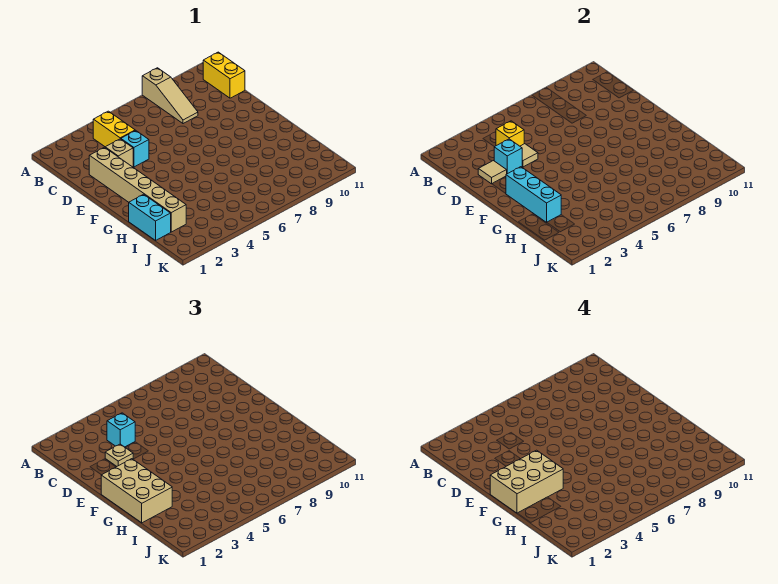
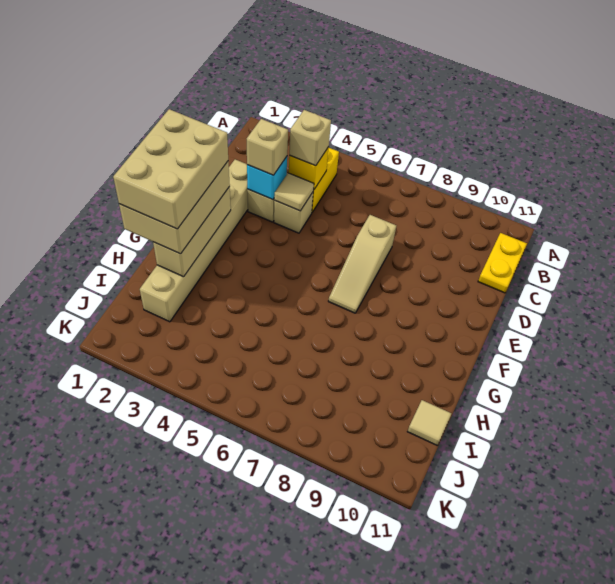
tan 1x3 slope [142,68,198,124] -> tan 1x3 slope moved to [328,215,396,313]
yellow 1x2 brick [203,52,245,98] -> yellow 1x2 plate [478,233,527,293]
cyan 1x1 brick [107,413,135,447] -> tan 1x1 brick [289,110,331,166]
tan 1x1 tile [478,161,507,184] -> tan 1x1 tile moved to [407,400,451,445]
tan 1x1 plate [105,444,133,466] -> tan 1x1 brick [247,119,288,175]
cyan 1x1 brick [121,130,149,167] -> tan 1x1 brick [274,192,313,233]
tan 2x3 brick [490,450,563,513] -> tan 2x3 brick turned to [113,109,228,229]
cyan 1x3 brick [506,167,561,222] -> tan 1x3 brick [153,187,231,277]
cyan 1x2 brick [129,194,171,240] -> none

